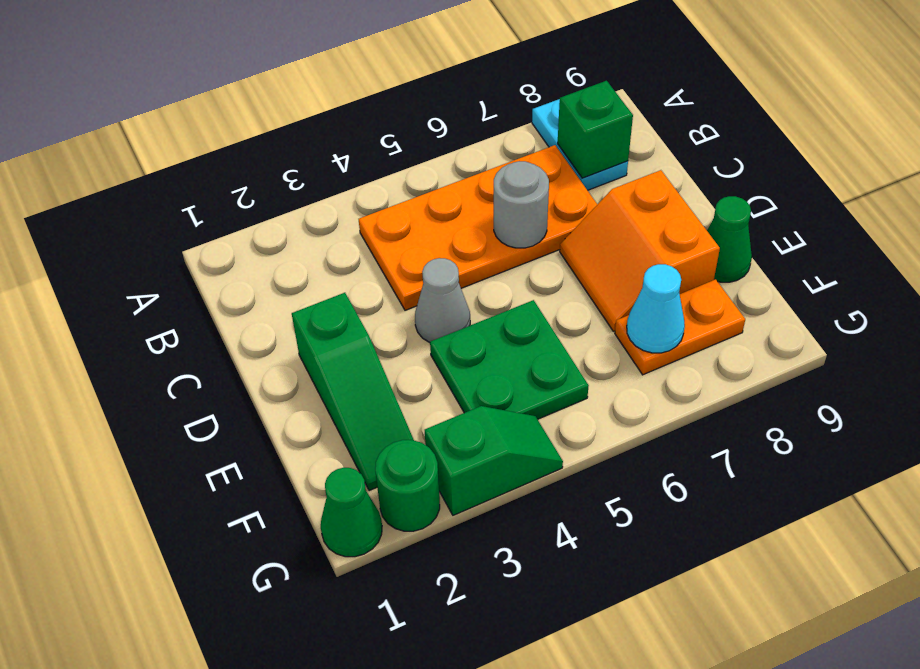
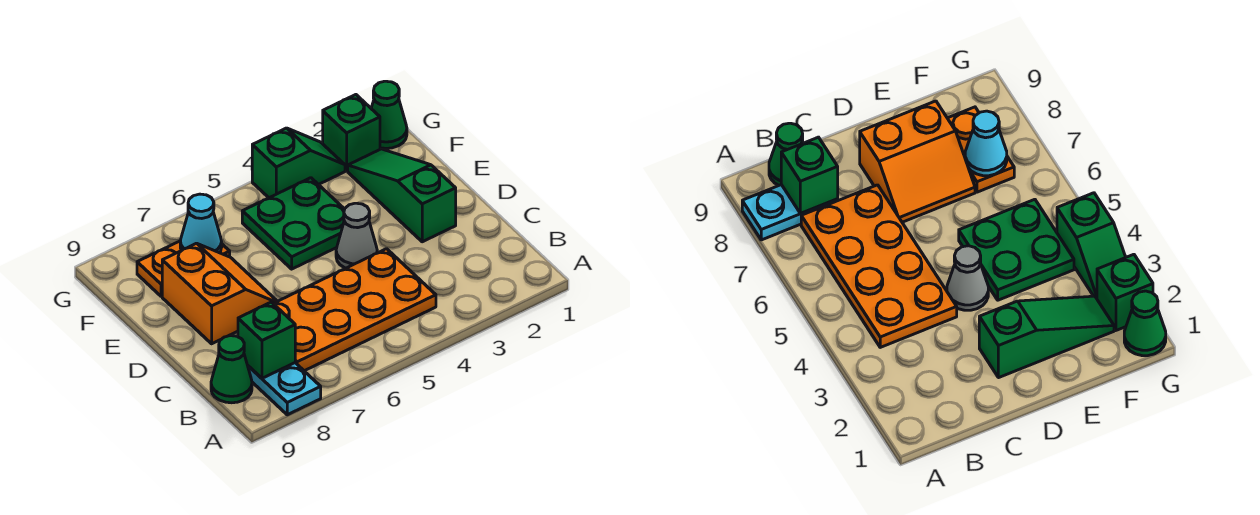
grey 1x1 round brick [494,161,549,248] -> none
green 1x1 cone [707,196,752,282] -> green 1x1 cone moved to [211,336,252,403]
green 1x1 round brick [375,440,440,531] -> green 1x1 brick [323,95,380,171]
green 1x2 slope [425,406,563,515] -> green 1x2 slope turned to [252,128,345,198]

